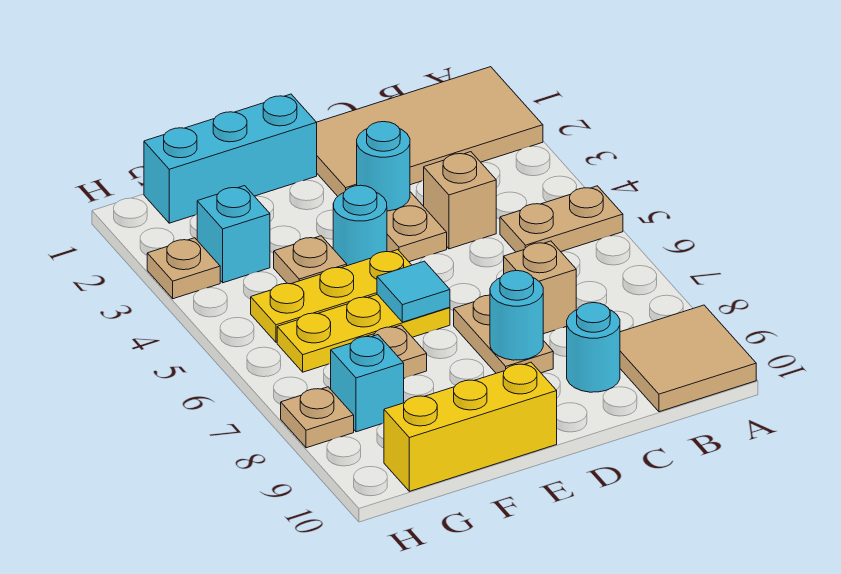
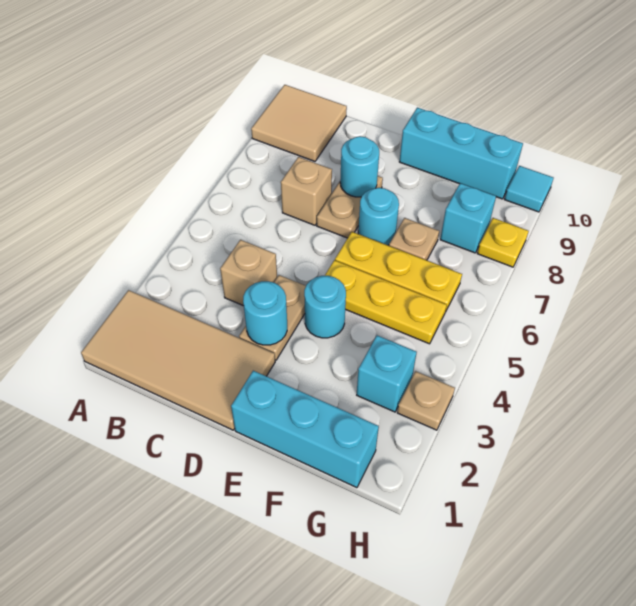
tan 1x2 plate [500,186,623,252] -> none
cyan 1x1 round brick [567,303,620,392] -> cyan 1x1 round brick moved to [358,188,399,245]
cyan 1x1 tile [377,261,450,322] -> cyan 1x1 tile moved to [505,166,553,212]
yellow 1x3 brick [384,362,557,491] -> cyan 1x3 brick [399,108,523,199]
tan 1x1 plate [274,236,347,284] -> none
tan 1x1 plate [281,387,354,448] -> yellow 1x1 plate [477,218,529,267]

